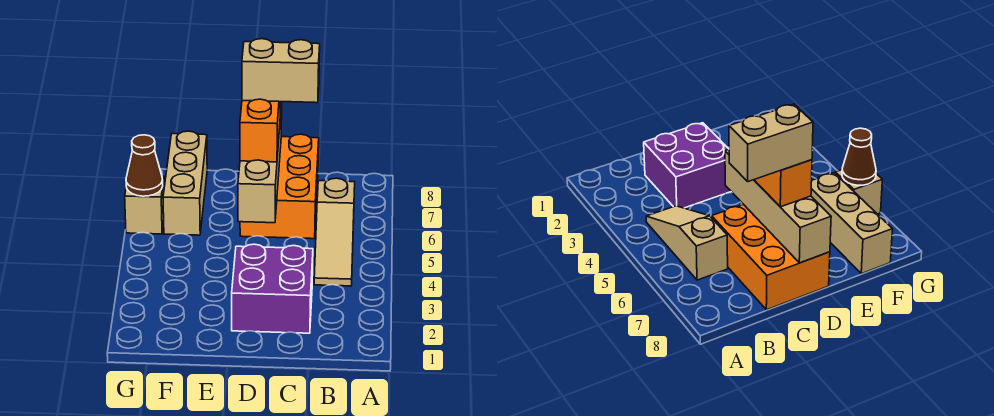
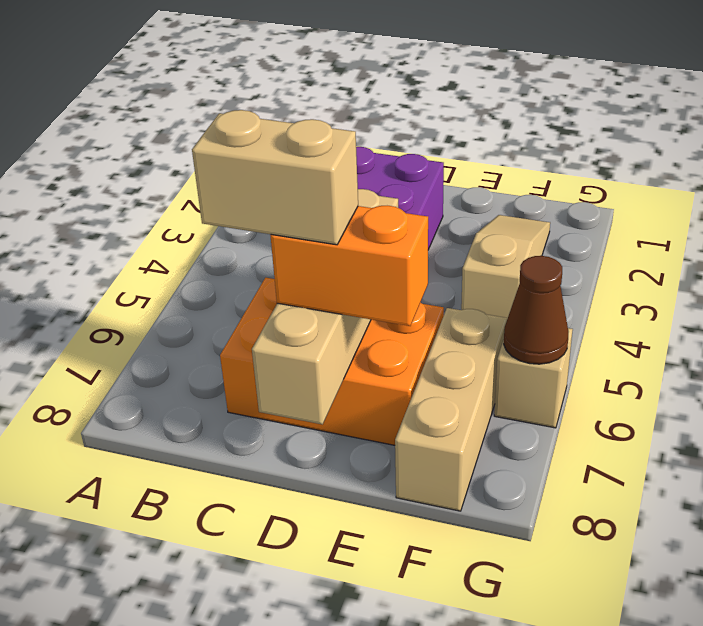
tan 1x3 slope [314,178,355,286] -> tan 1x3 slope moved to [461,215,550,319]
orange 2x3 brick [240,134,319,239] -> orange 2x3 brick turned to [220,278,444,445]
orange 1x2 brick [240,99,280,162] -> orange 1x2 brick turned to [270,206,428,326]

